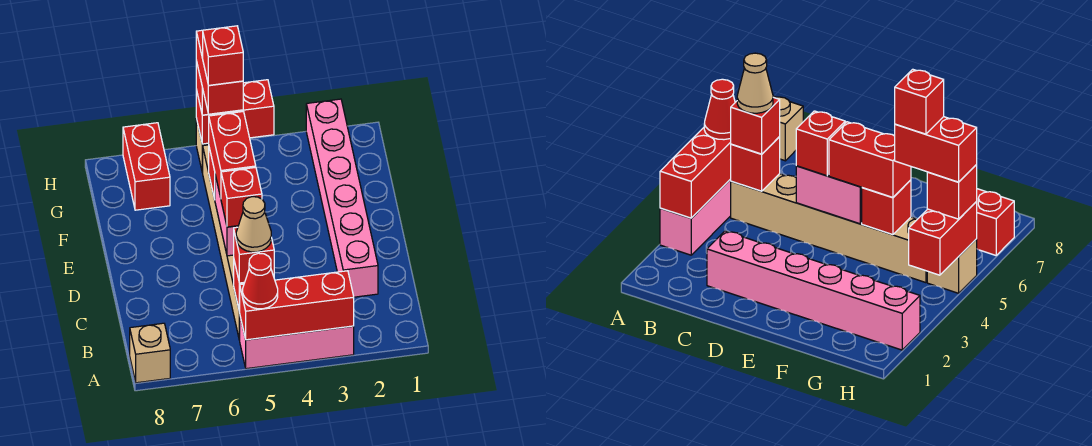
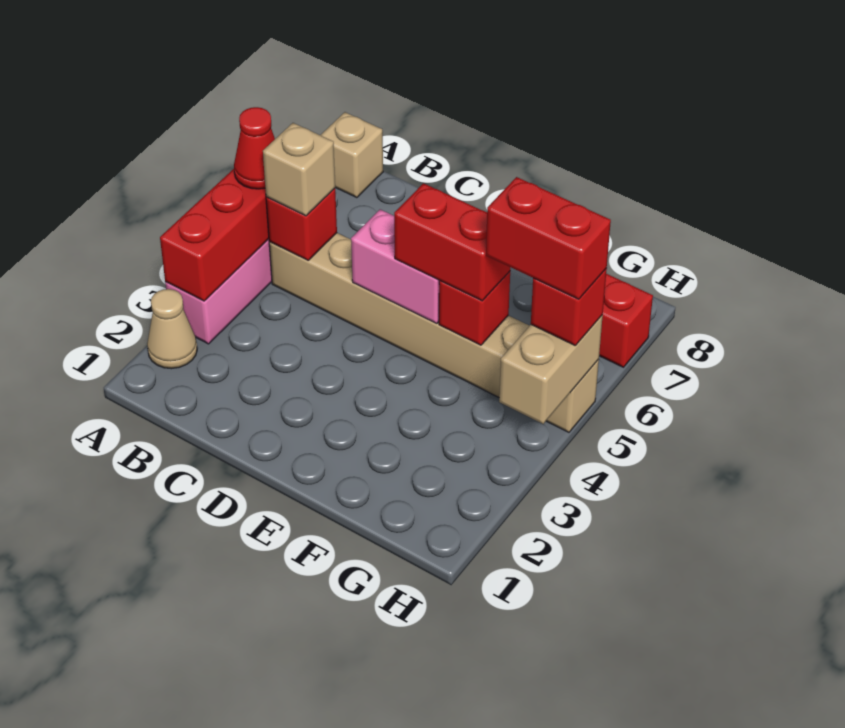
red 1x1 brick [234,227,274,283] -> tan 1x1 brick [263,123,335,216]
tan 1x1 cone [236,197,271,252] -> tan 1x1 cone moved to [147,289,197,369]
pink 1x6 brick [306,99,378,297] -> none
red 1x1 brick [221,167,262,227] -> none
red 1x1 brick [203,26,243,85] -> none
red 1x2 brick [196,80,274,144] -> tan 1x2 brick [499,315,603,424]

